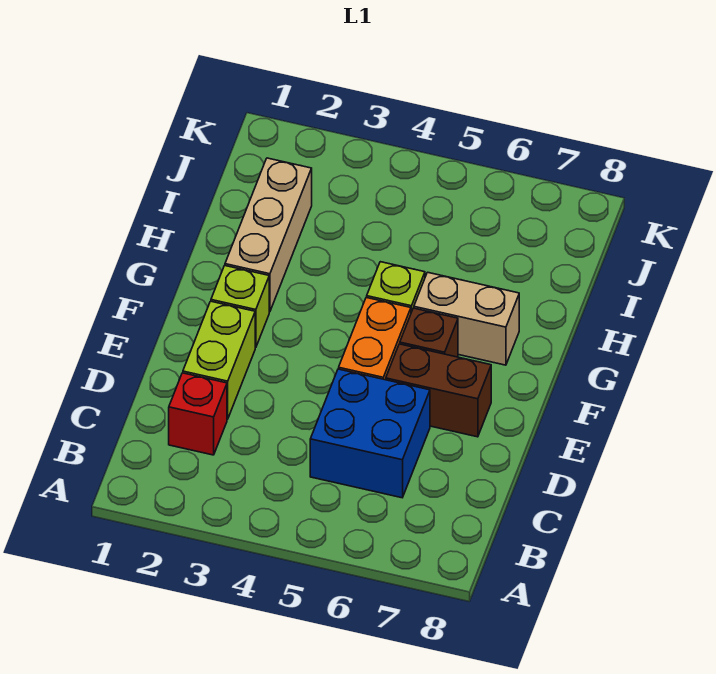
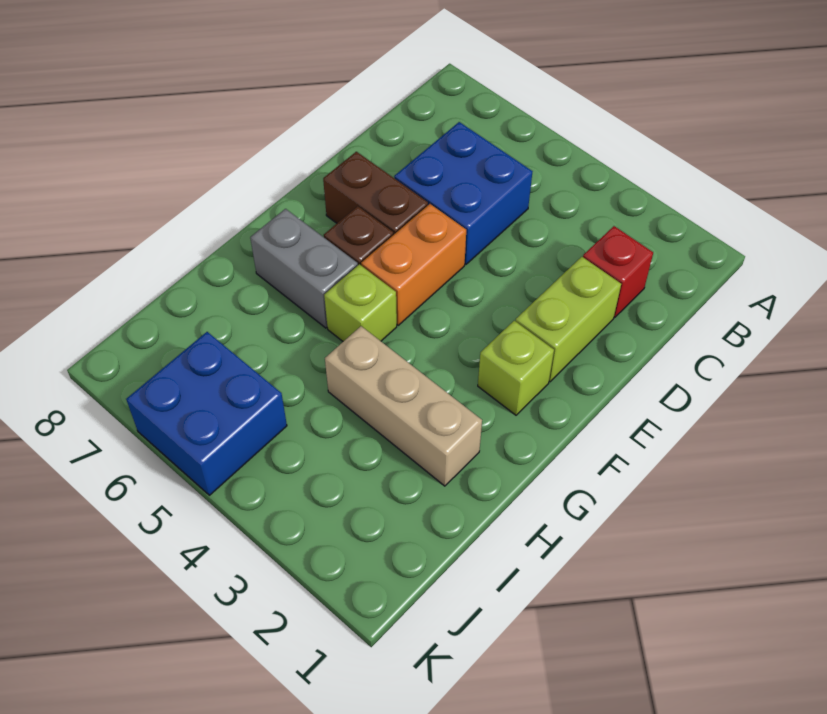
tan 1x3 brick [225,158,312,312] -> tan 1x3 brick turned to [325,326,482,486]
tan 1x2 brick [414,272,519,365] -> grey 1x2 brick [250,209,358,328]
none -> blue 2x2 brick [126,332,287,495]

